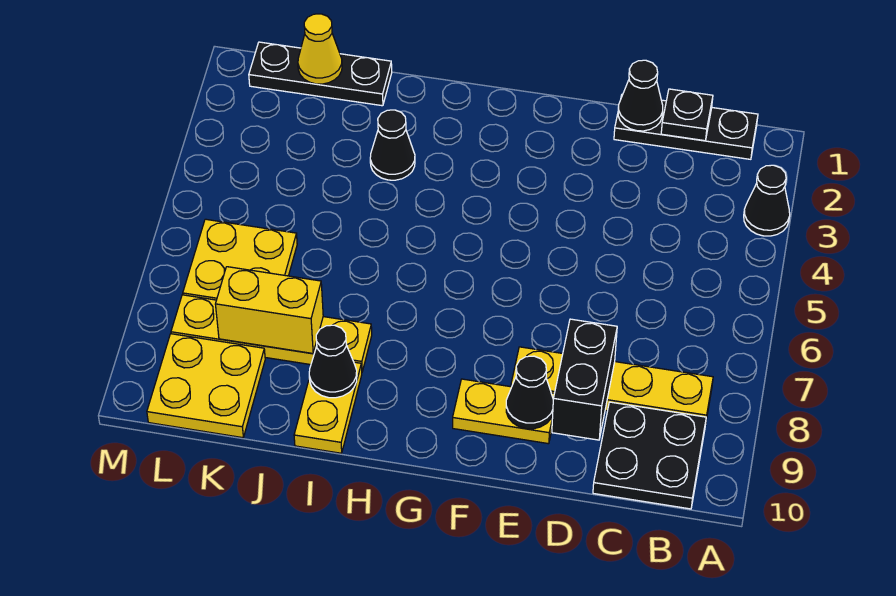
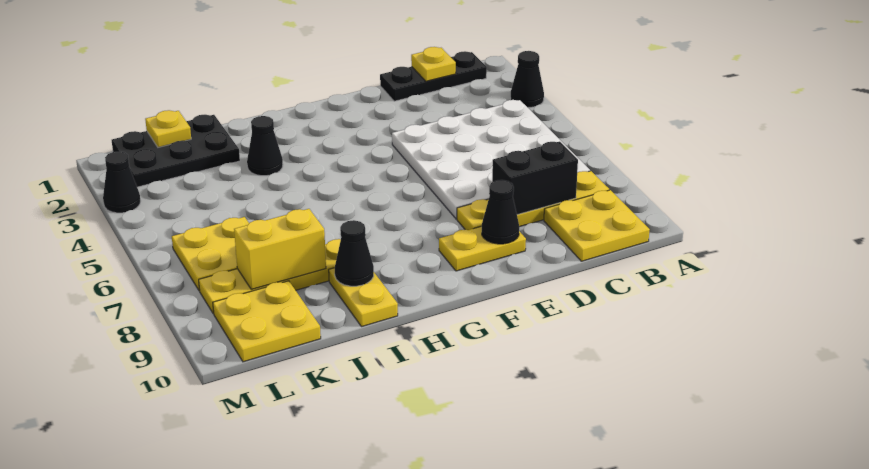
none -> white 4x4 plate [392,100,590,219]
black 2x2 plate [593,402,706,509] -> yellow 2x2 plate [544,190,650,261]
black 1x1 plate [661,89,713,141] -> yellow 1x1 plate [411,47,456,81]
black 1x1 cone [618,60,663,131] -> black 1x1 cone moved to [103,151,141,213]
black 1x2 brick [552,319,617,440] -> black 1x2 brick turned to [492,142,578,215]
black 1x3 plate [249,42,392,106] -> black 2x3 plate [112,115,240,187]
yellow 1x1 cone [298,14,342,84] -> yellow 1x1 plate [145,110,191,147]

